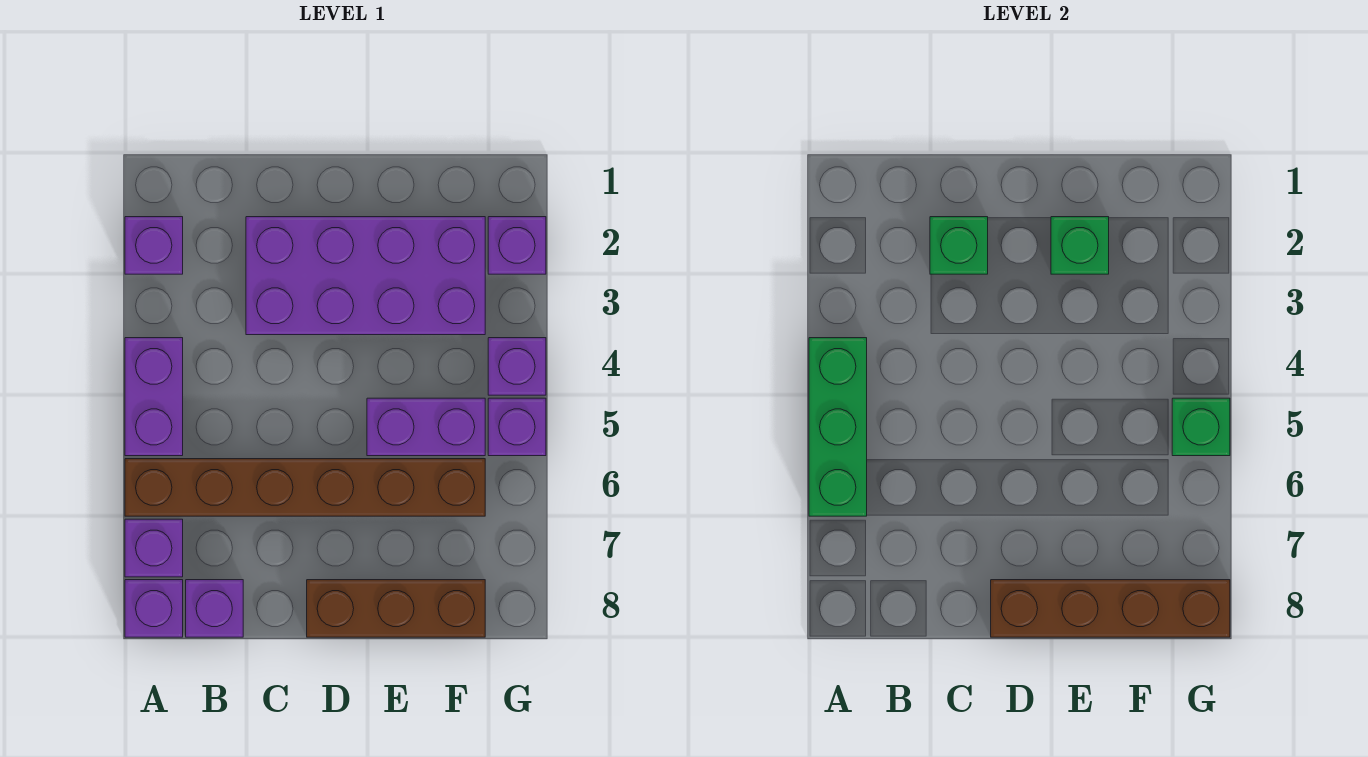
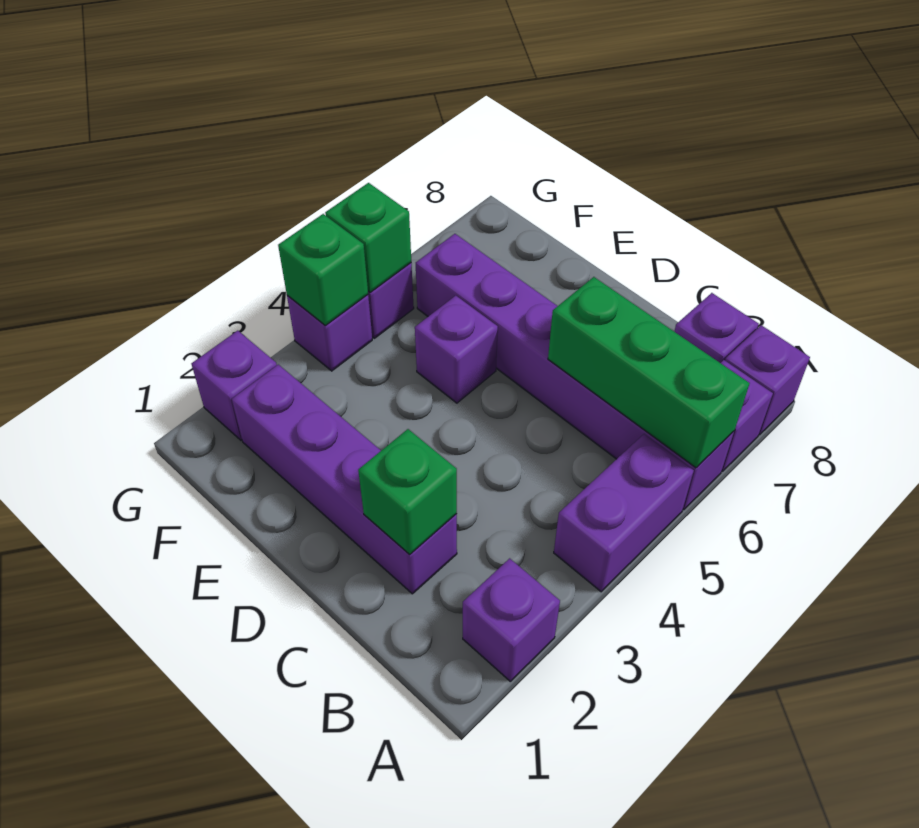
green 1x3 brick [809,338,867,516] -> green 1x3 brick turned to [548,277,750,468]
brown 1x6 brick [125,459,485,516] -> purple 1x6 brick [416,234,734,510]
purple 2x4 brick [246,217,485,335] -> purple 1x4 brick [232,364,457,594]
brown 1x3 brick [307,580,485,637] -> none
brown 1x4 brick [991,580,1230,637] -> none
green 1x1 brick [1051,217,1109,274] -> green 1x1 brick moved to [278,214,368,325]
purple 1x2 brick [367,398,485,456] -> purple 1x1 brick [415,296,498,403]

